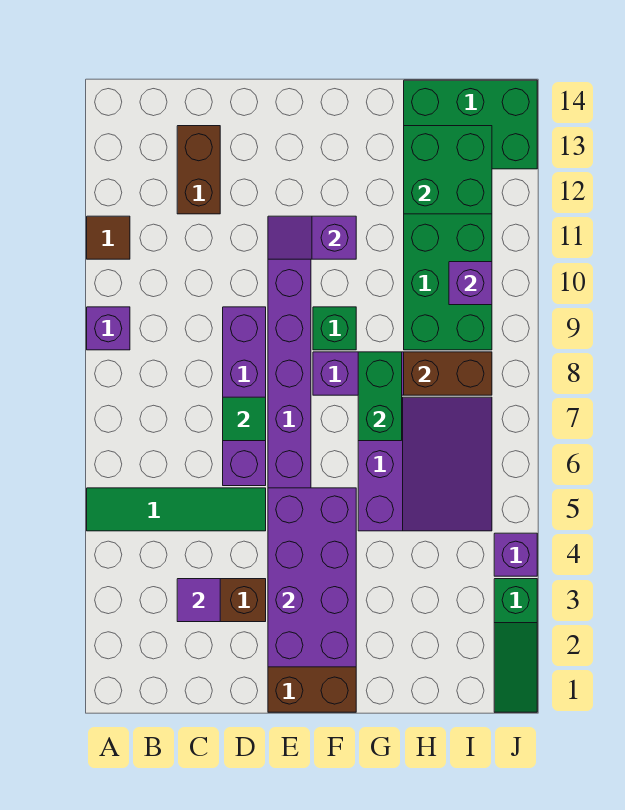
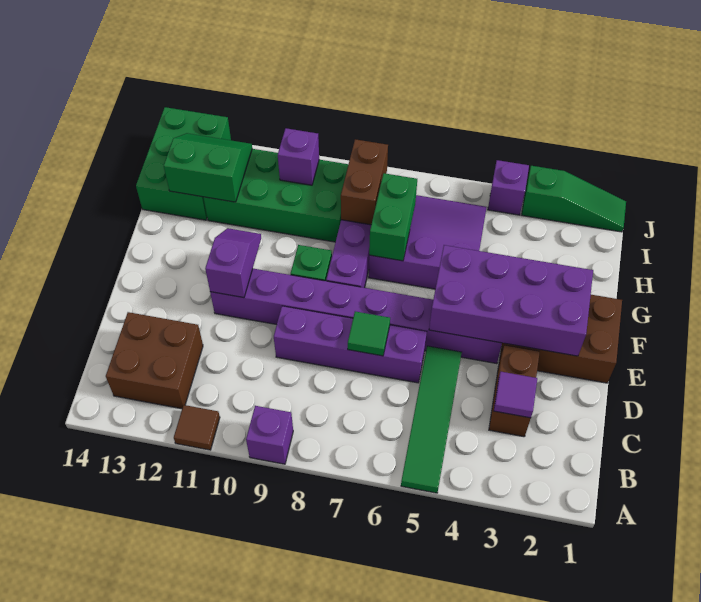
brown 1x2 brick [177,126,220,214] -> brown 2x2 brick [106,312,203,409]
purple 1x2 slope [268,216,356,259] -> purple 1x2 slope turned to [205,228,261,298]
green 1x2 brick [358,352,402,441] -> green 1x2 brick turned to [369,173,417,261]
green 2x2 brick [404,126,492,214] -> green 2x2 slope [164,133,252,202]

